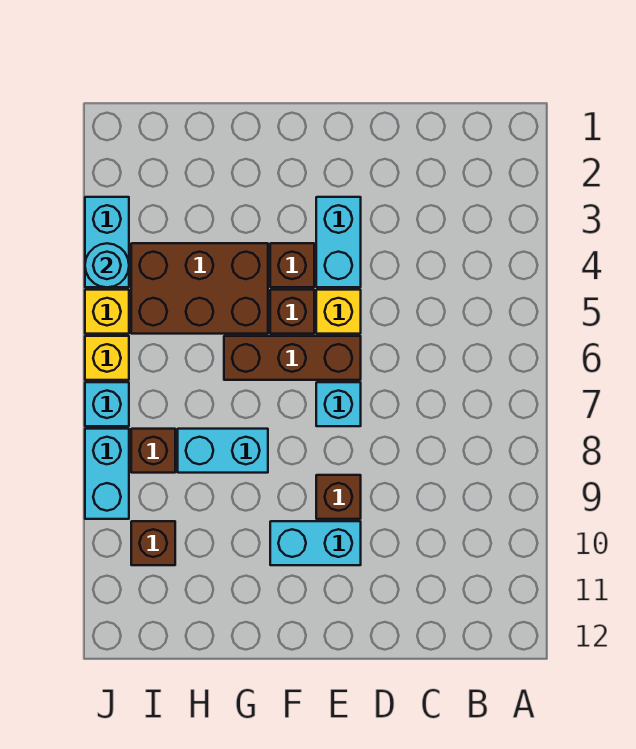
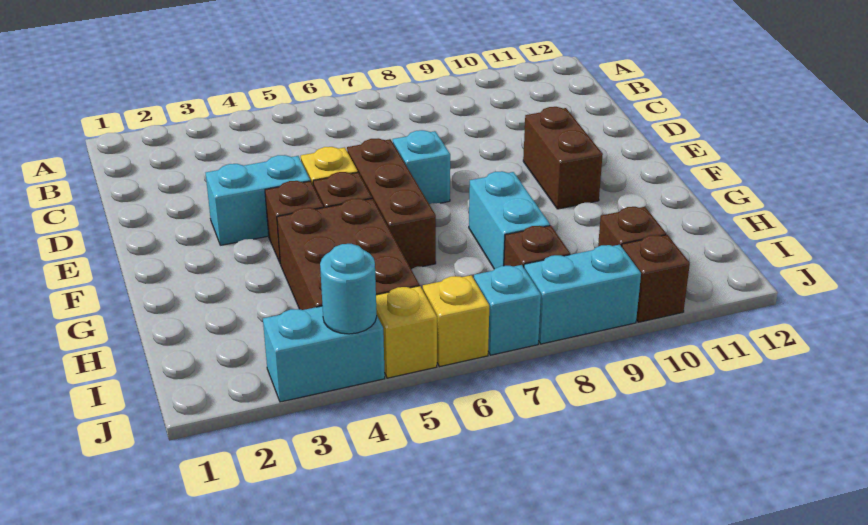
brown 1x1 brick [316,475,361,519] -> brown 1x1 brick moved to [622,235,690,322]
cyan 1x2 brick [270,521,361,565] -> brown 1x2 brick [523,107,603,209]

